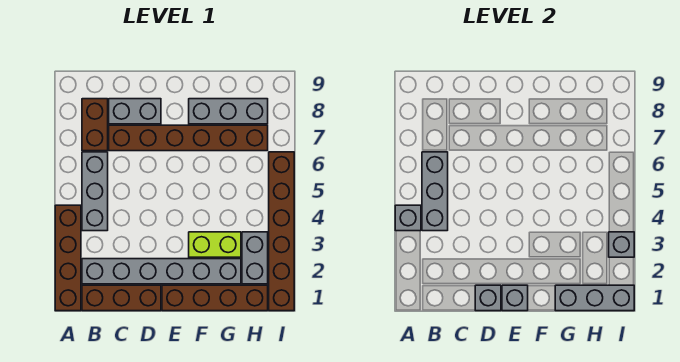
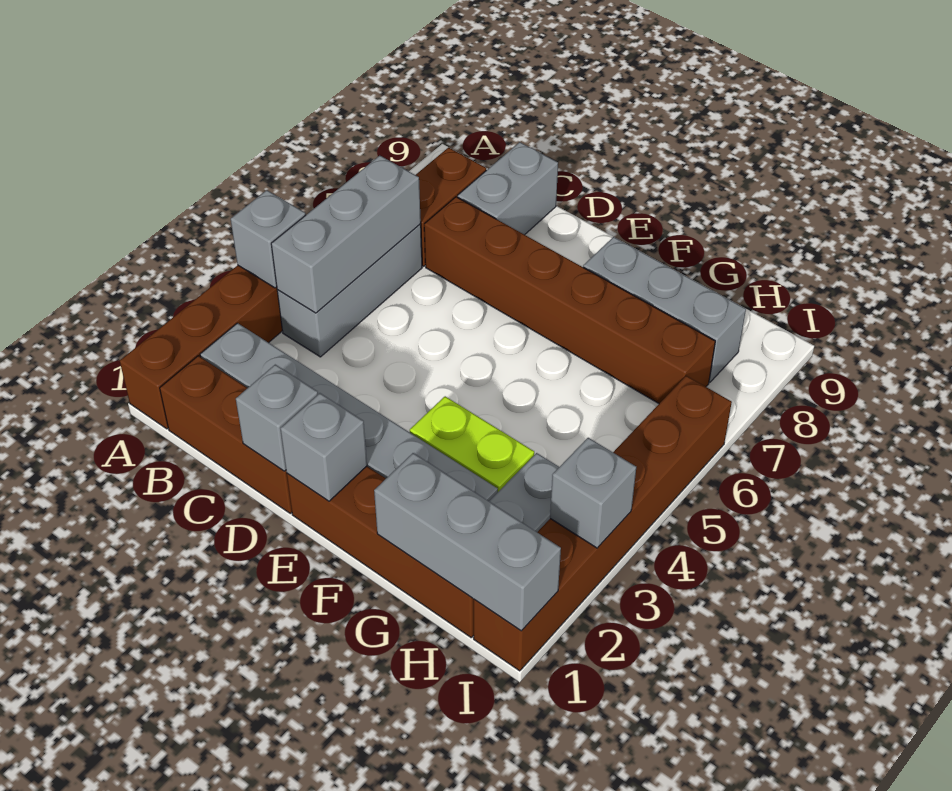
grey 1x2 brick [109,99,161,124] -> grey 1x2 brick turned to [458,142,558,235]

